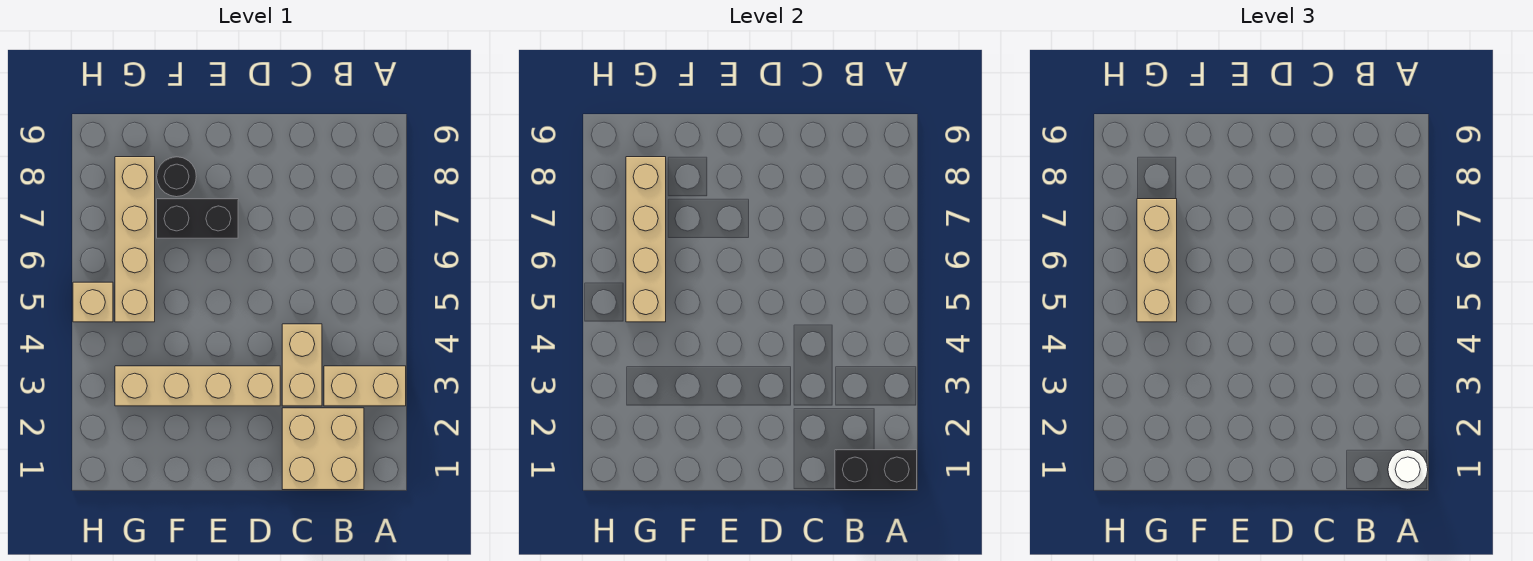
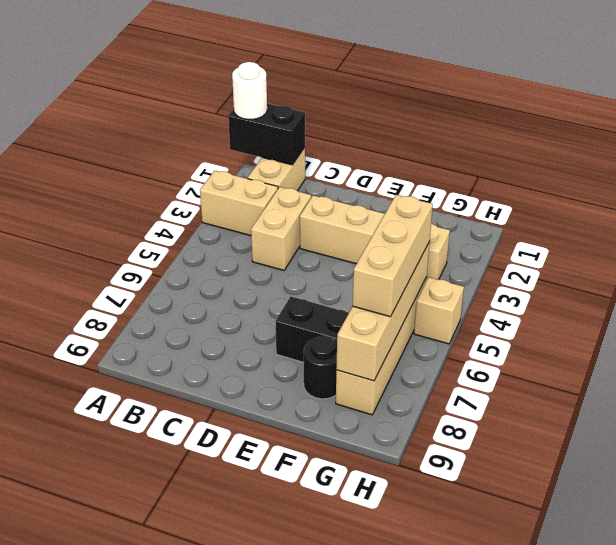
tan 2x2 brick [282,408,364,490] -> tan 1x2 brick [248,148,305,191]

